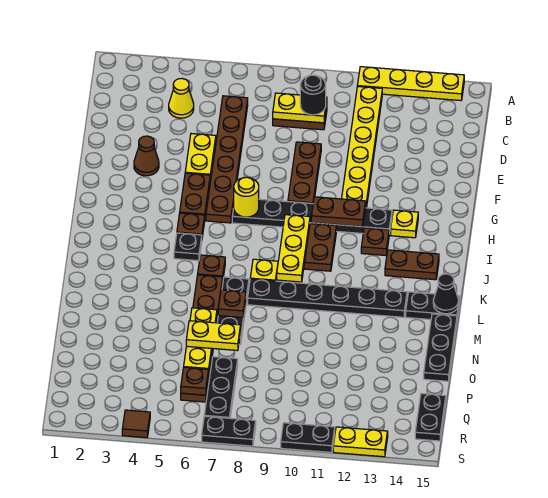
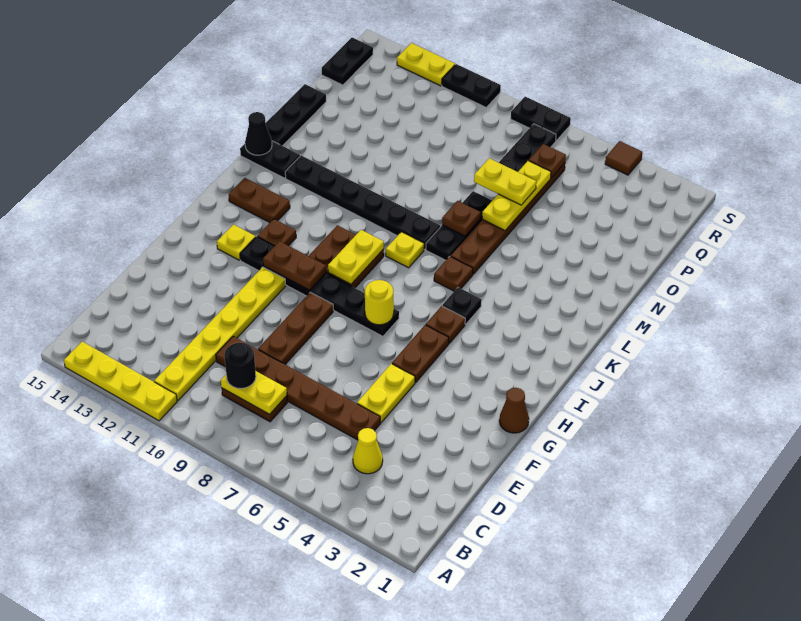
brown 1x6 plate [206,96,248,223] -> brown 1x6 plate turned to [216,336,381,440]
brown 1x1 cone [134,136,159,176] -> brown 1x1 cone moved to [499,388,529,433]
yellow 1x3 plate [277,215,310,282] -> yellow 1x2 plate [328,230,384,284]

